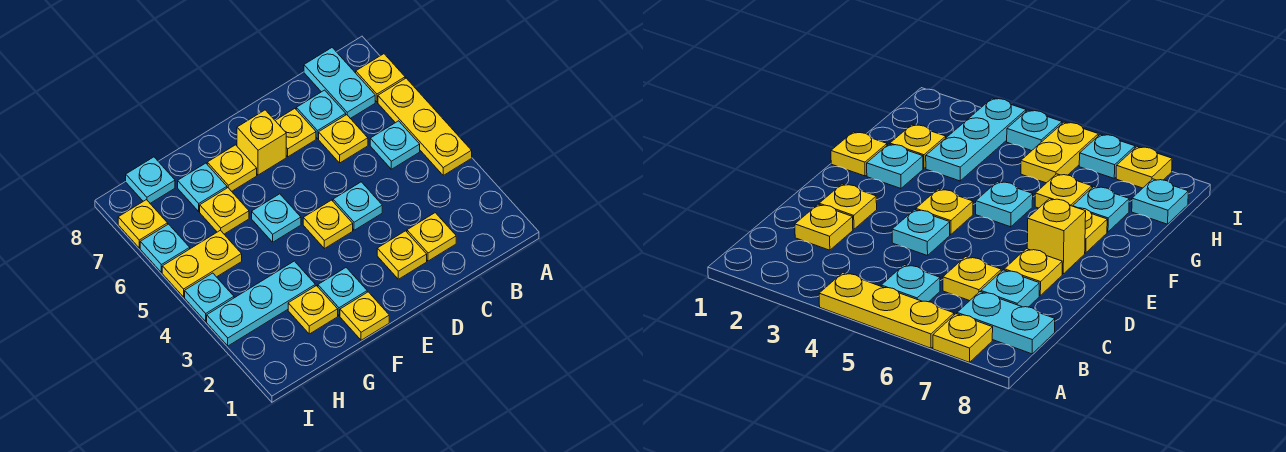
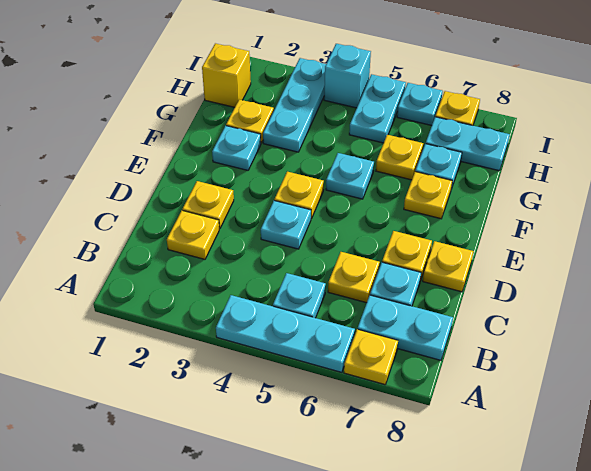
yellow 1x3 plate [378,78,472,175] -> cyan 1x3 plate [216,295,355,372]
yellow 1x1 brick [237,110,286,175] -> yellow 1x1 brick moved to [202,43,251,107]
yellow 1x1 plate [340,292,389,340] -> yellow 1x1 plate moved to [423,241,474,292]
yellow 1x2 plate [162,230,242,297] -> cyan 1x2 plate [349,74,406,143]
cyan 1x1 plate [126,157,175,203] -> cyan 1x2 plate [426,117,510,171]
cyan 1x1 plate [185,273,234,321] -> cyan 1x1 brick [324,44,371,108]

